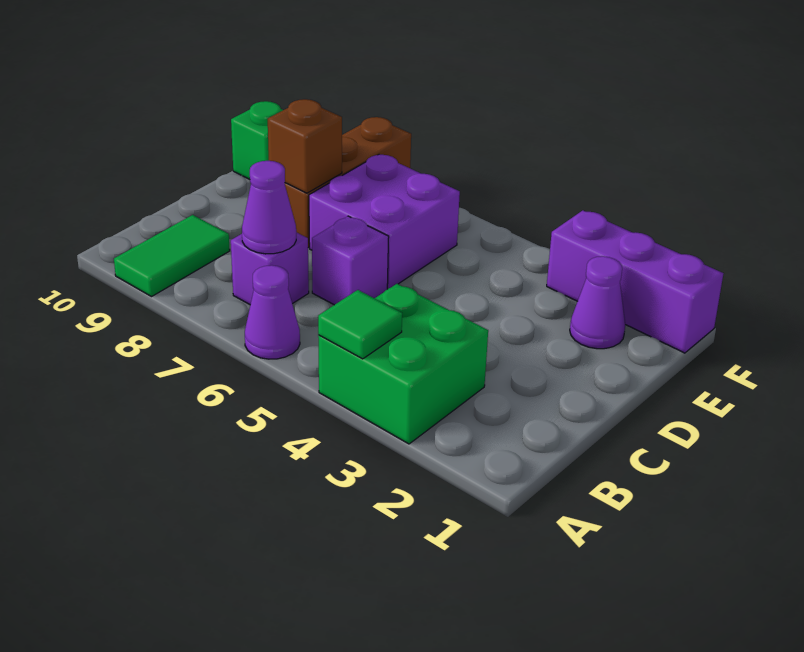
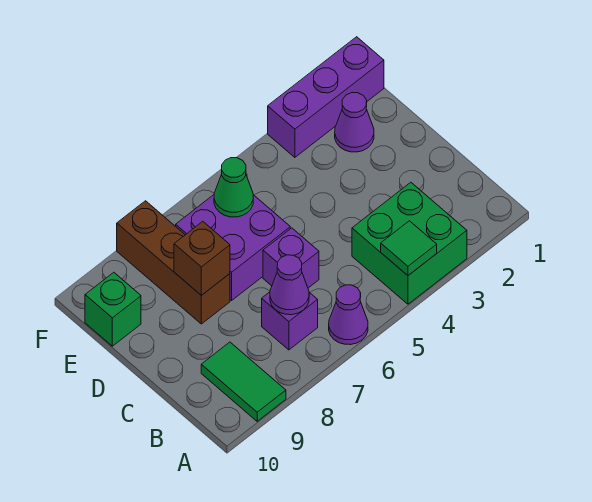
none -> green 1x1 cone [214,158,253,217]

